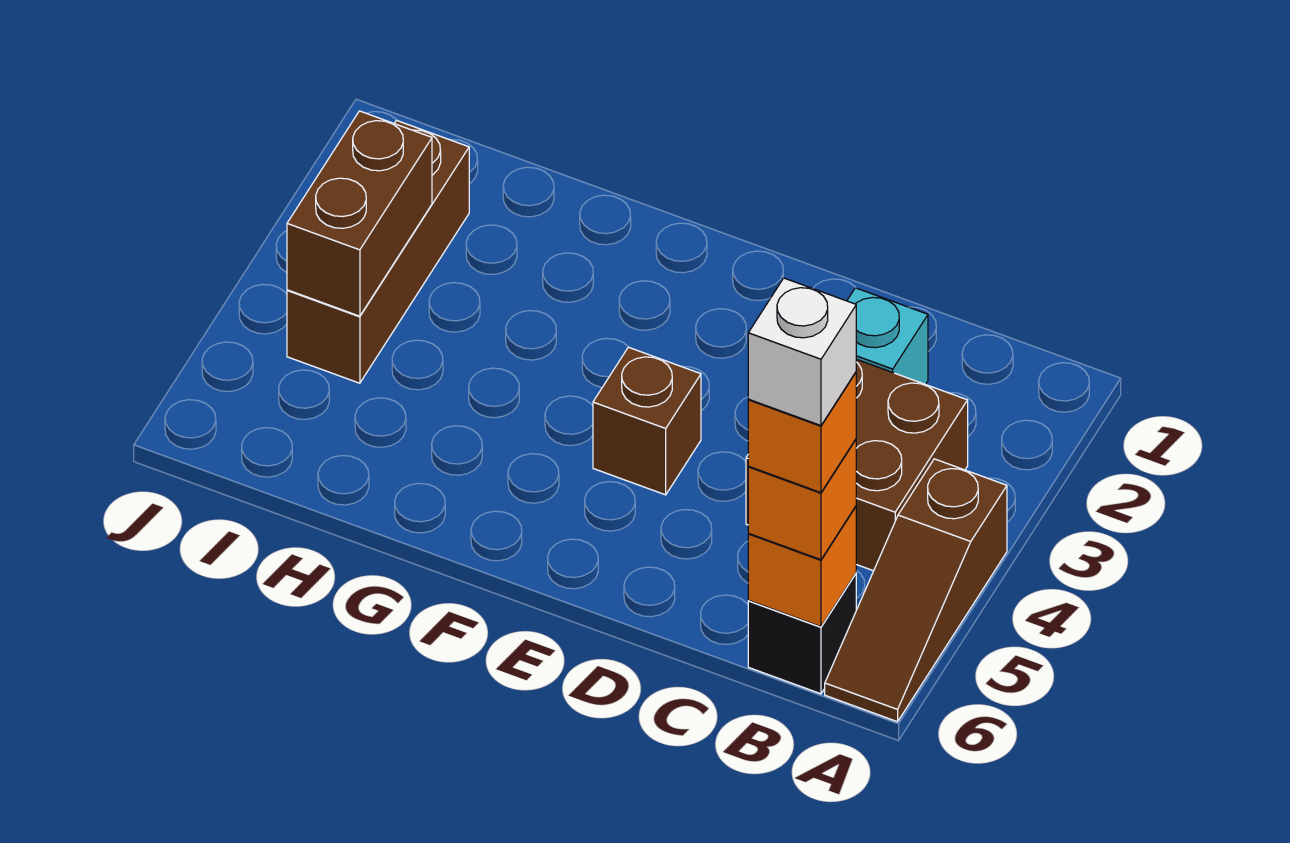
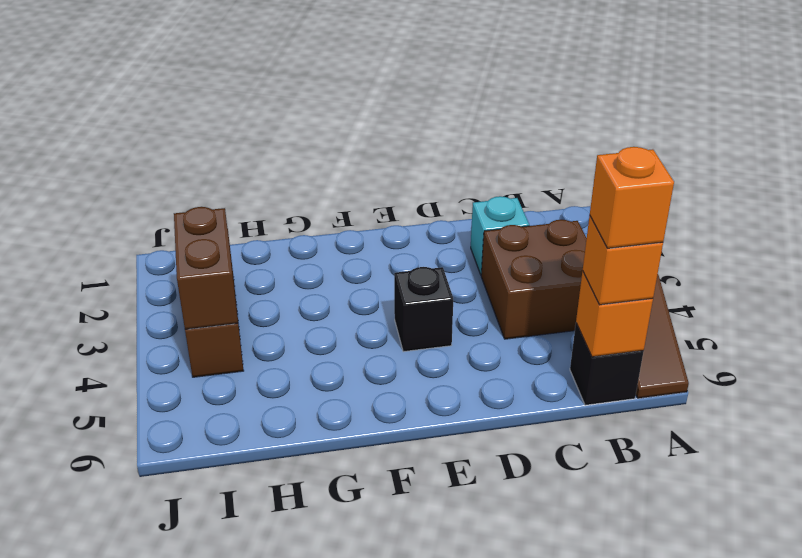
white 1x1 brick [748,278,856,426] -> none
brown 1x1 brick [593,347,701,495] -> black 1x1 brick [394,267,453,352]

